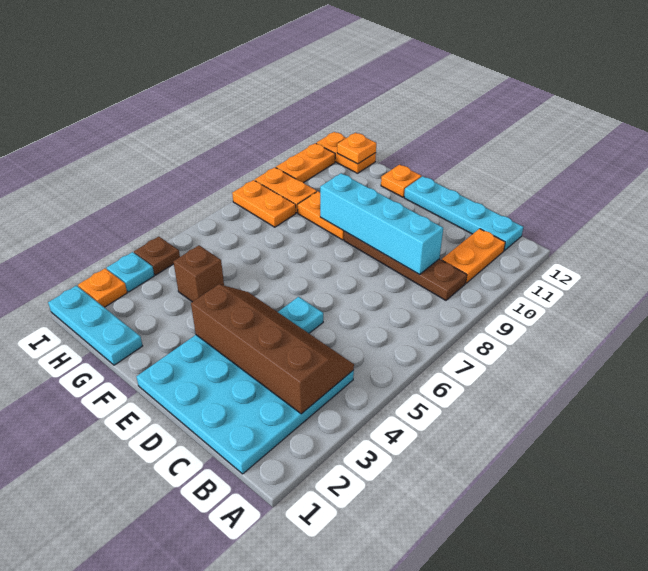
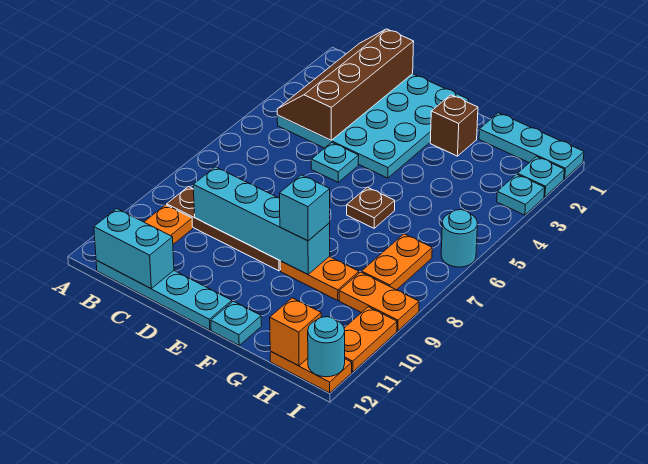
brown 2x4 slope [191,284,354,414] -> brown 2x4 slope turned to [277,29,414,140]
none -> cyan 1x2 brick [94,209,174,288]
none -> cyan 1x1 brick [280,175,330,241]
orange 1x1 plate [381,165,421,197] -> cyan 1x1 plate [211,301,262,345]
brown 1x1 brick [173,245,224,302] -> brown 1x1 brick moved to [430,95,478,156]
orange 1x2 plate [232,180,296,227] -> orange 1x2 plate turned to [362,234,432,290]
orange 1x1 plate [337,133,376,164] -> orange 1x1 brick [270,298,321,366]
orange 1x1 plate [78,269,127,307] -> cyan 1x1 plate [517,157,564,197]
brown 1x1 plate [134,237,180,275] -> brown 1x1 plate moved to [347,187,395,228]
none -> cyan 1x1 round brick [441,210,477,267]
none -> cyan 1x1 round brick [308,317,345,377]

